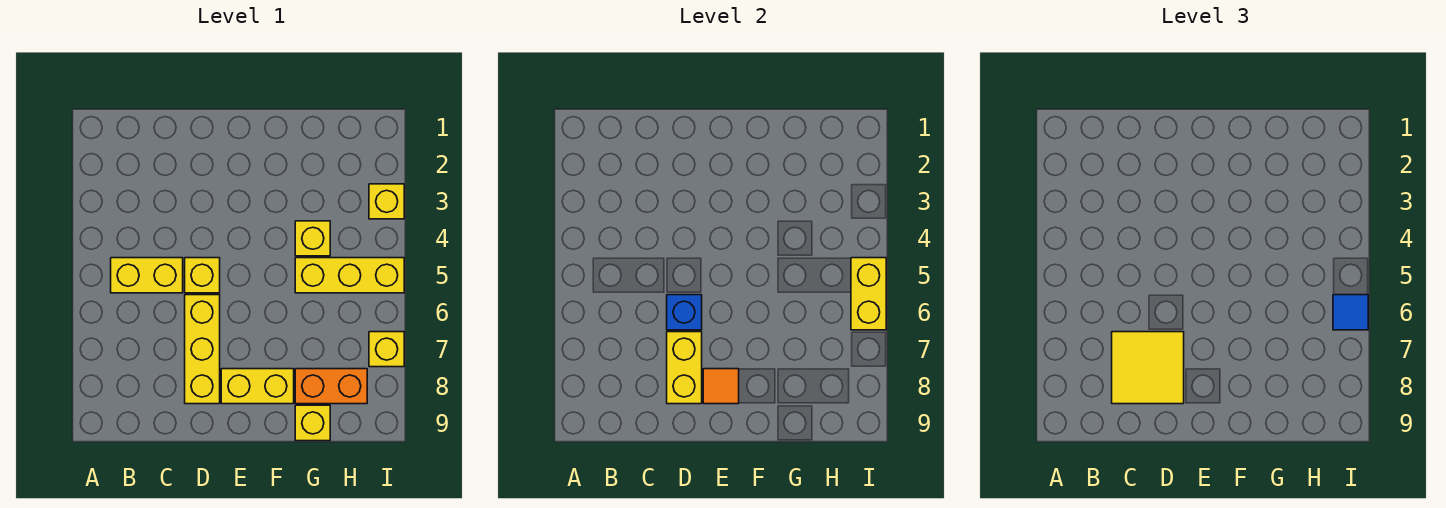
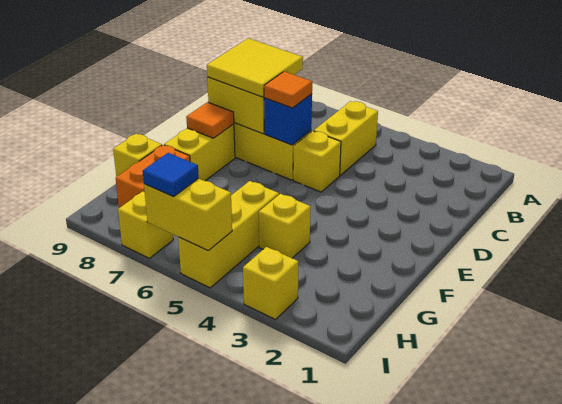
none -> orange 1x1 tile [264,72,312,108]

